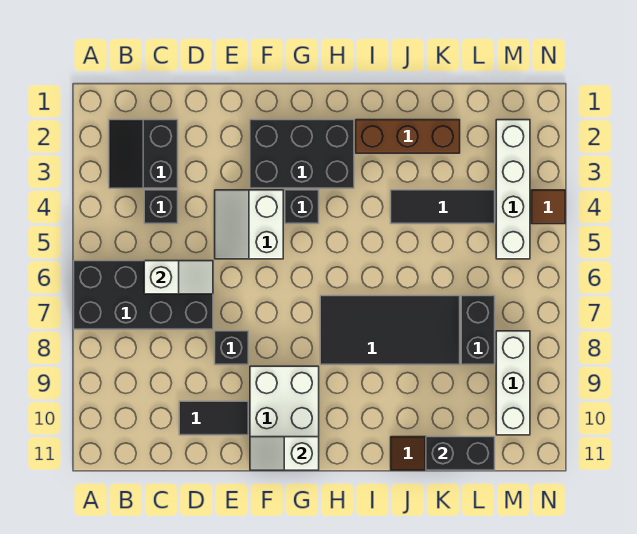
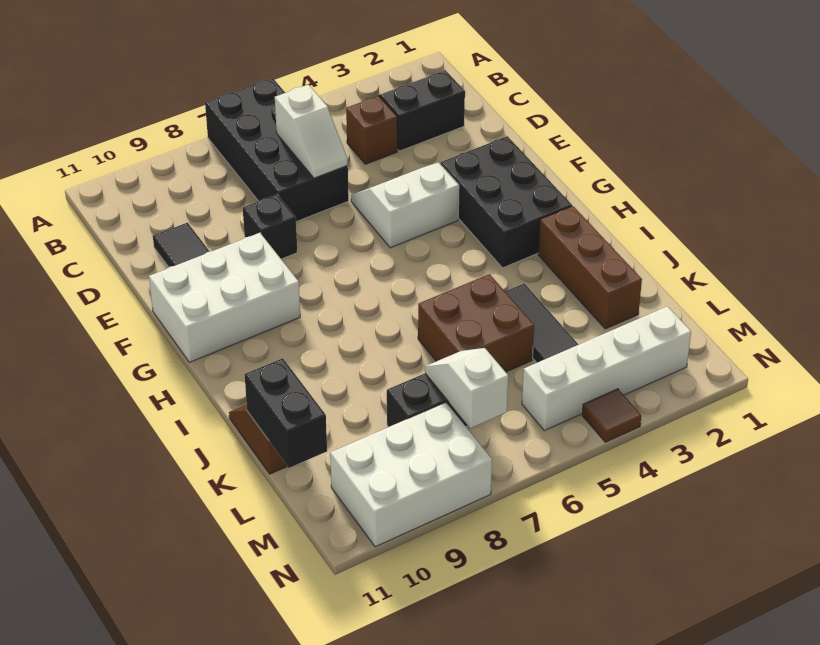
black 1x1 brick [144,190,178,224] -> brown 1x1 brick [346,96,398,164]
white 1x2 slope [250,437,319,470] -> white 1x2 slope moved to [425,348,508,428]
black 1x1 brick [285,190,319,224] -> none
black 2x4 tile [320,296,460,365] -> none
none -> brown 2x2 brick [418,274,534,372]
white 1x3 brick [496,331,530,435] -> white 2x3 brick [330,402,492,547]

